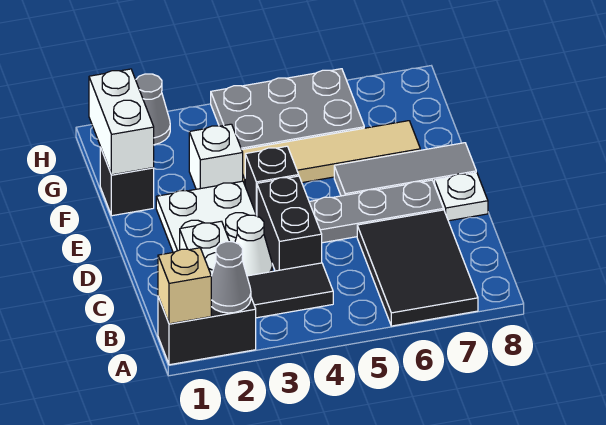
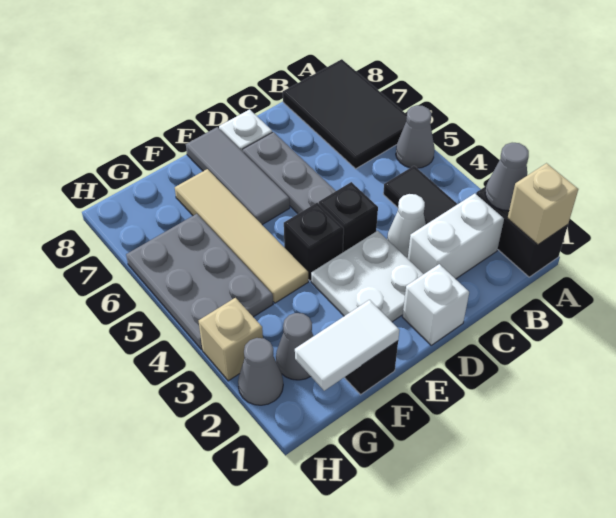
none -> grey 1x1 cone [396,105,435,168]
black 2x3 tile [357,210,478,326] -> black 2x3 tile turned to [283,59,407,169]
black 1x2 brick [257,176,322,271] -> black 1x1 brick [319,182,378,252]
white 1x2 brick [89,69,154,175] -> white 1x2 tile [295,300,399,391]
white 1x1 brick [189,124,243,189] -> white 1x1 brick moved to [403,264,469,345]
none -> grey 1x1 cone [276,313,313,380]
none -> tan 1x1 brick [199,298,263,381]

